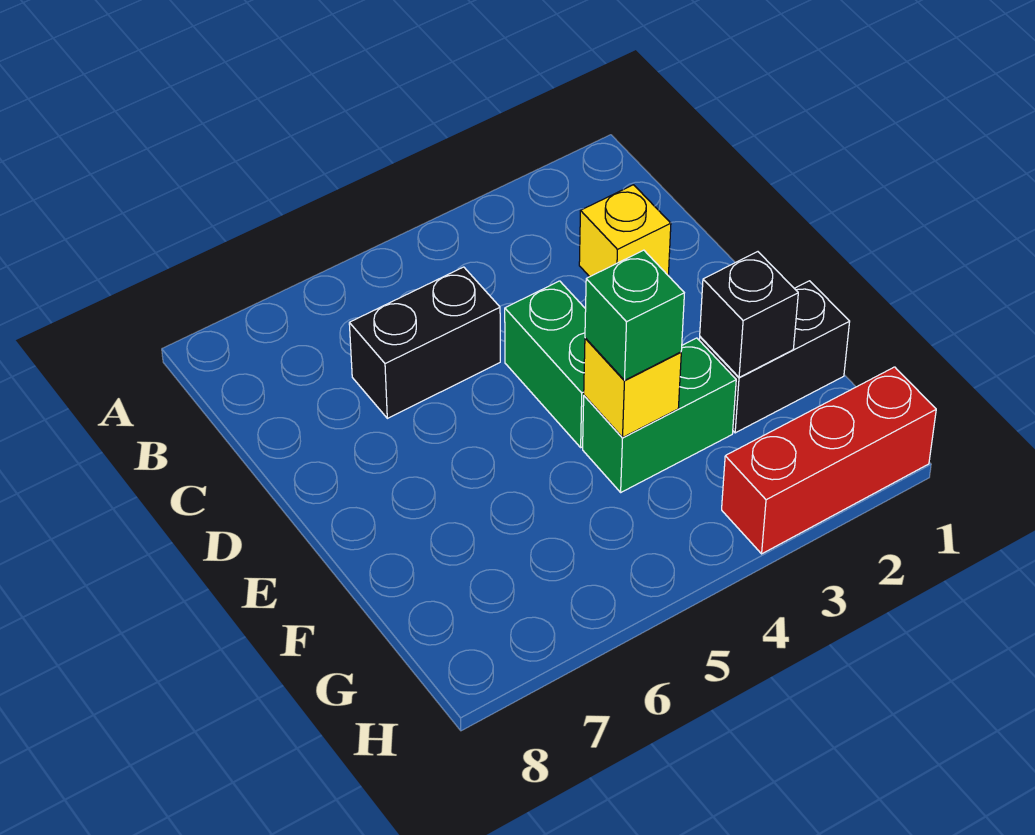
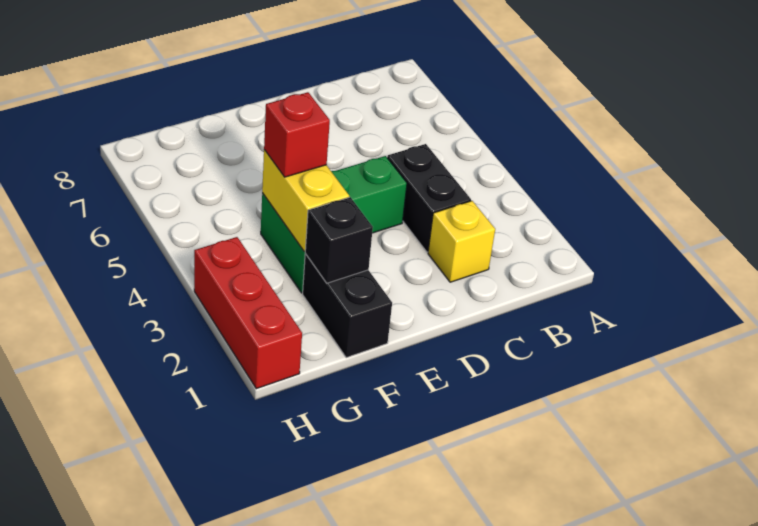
black 1x2 brick [349,267,500,418] -> black 1x2 brick moved to [387,144,471,252]
yellow 1x1 brick [584,338,681,437] -> yellow 1x2 brick [262,150,349,251]
green 1x1 brick [585,250,684,380] -> red 1x1 brick [264,92,330,177]

